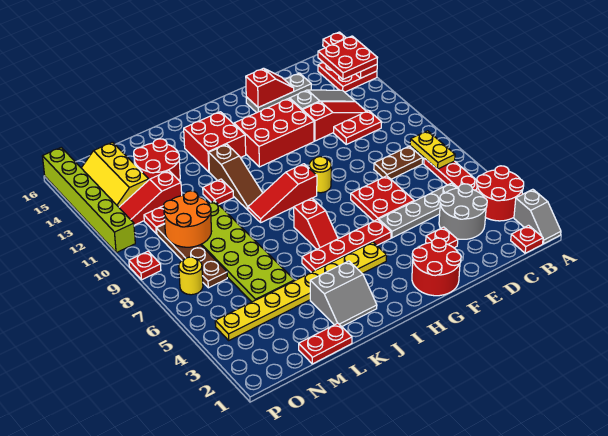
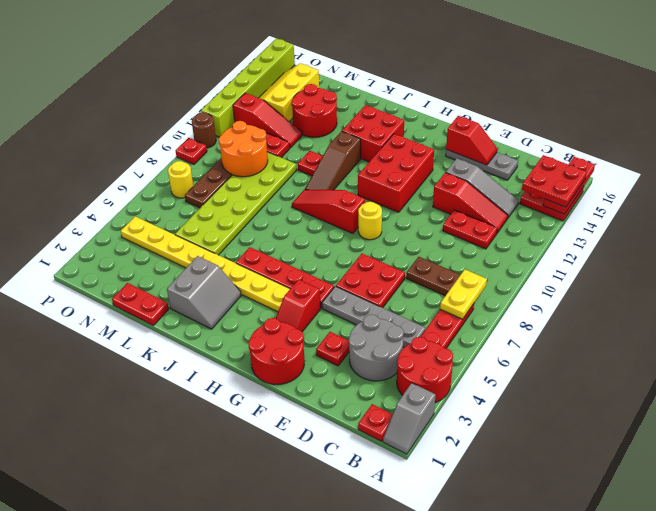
red 2x3 brick [234,98,314,167] -> red 2x3 brick turned to [358,134,434,212]
red 1x2 slope [294,198,338,249] -> red 1x2 slope moved to [276,279,321,332]
grey 2x2 slope [310,261,377,326] -> grey 2x2 slope turned to [167,256,241,329]
red 1x3 slope [119,171,182,225] -> red 1x3 slope turned to [233,93,302,148]
none -> brown 1x1 round brick [192,112,216,148]

